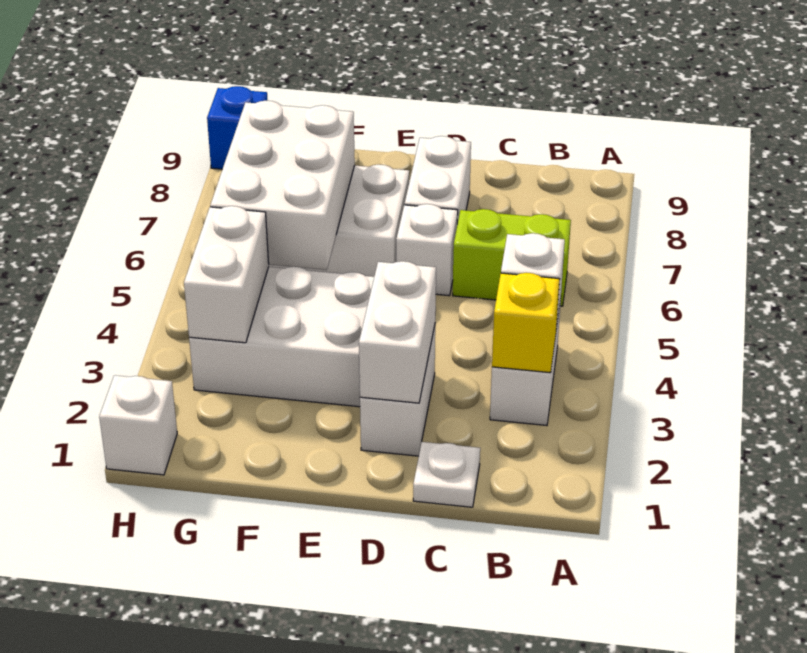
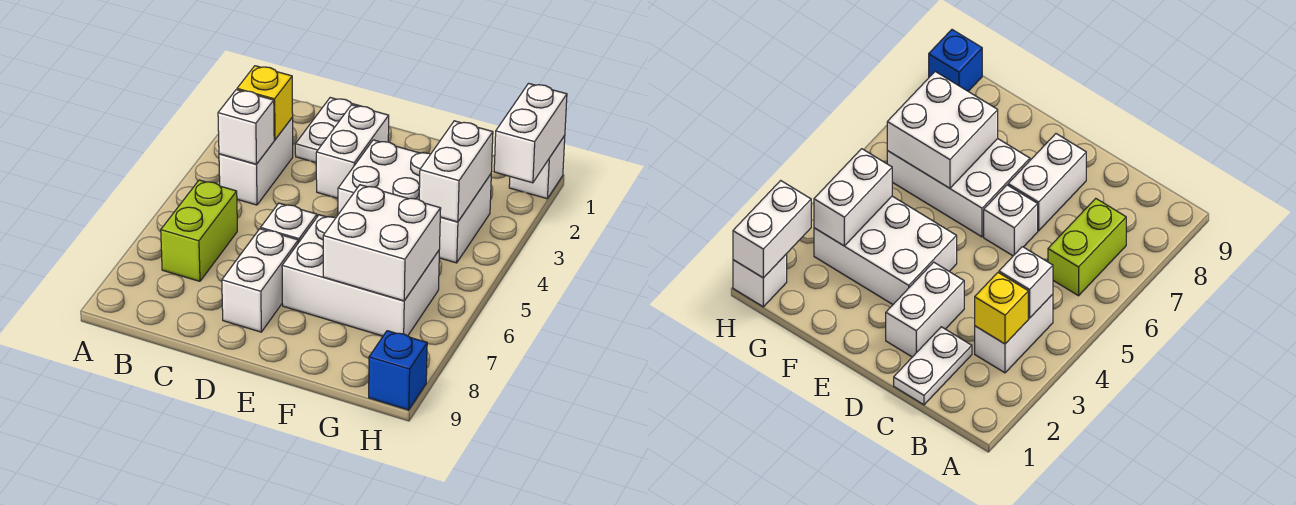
lime 1x2 brick [453,209,571,306] -> lime 1x2 brick turned to [161,180,237,281]
white 1x1 plate [413,442,480,507] -> white 1x2 plate [295,98,359,162]
white 1x2 brick [359,261,436,403] -> white 1x2 brick moved to [494,83,567,183]
white 2x3 brick [210,101,355,270] -> white 2x2 brick [323,185,441,301]

